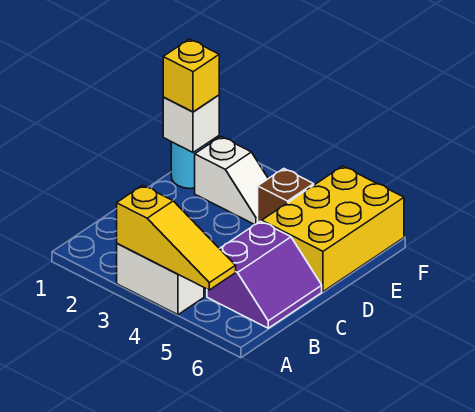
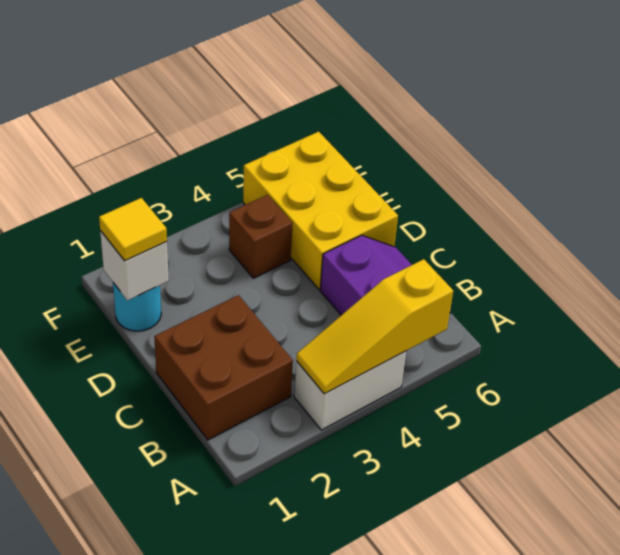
yellow 1x3 slope [117,185,236,290] -> yellow 1x3 slope turned to [296,259,453,394]
none -> brown 2x2 brick [154,295,293,440]
yellow 1x1 brick [163,39,219,112] -> yellow 1x1 tile [99,198,167,261]
white 1x2 slope [195,137,268,225] -> none

